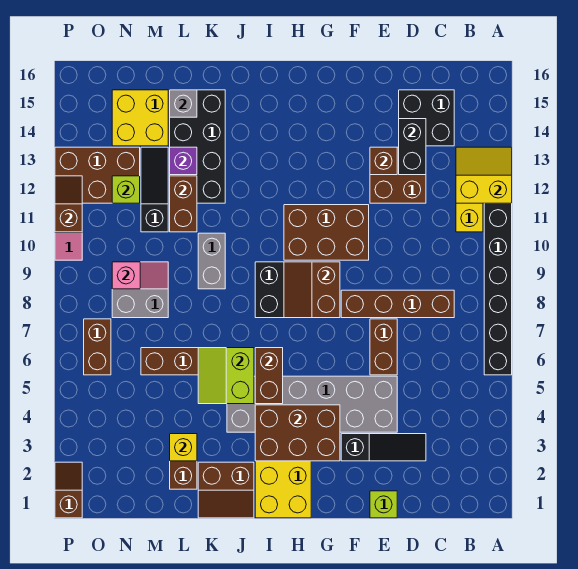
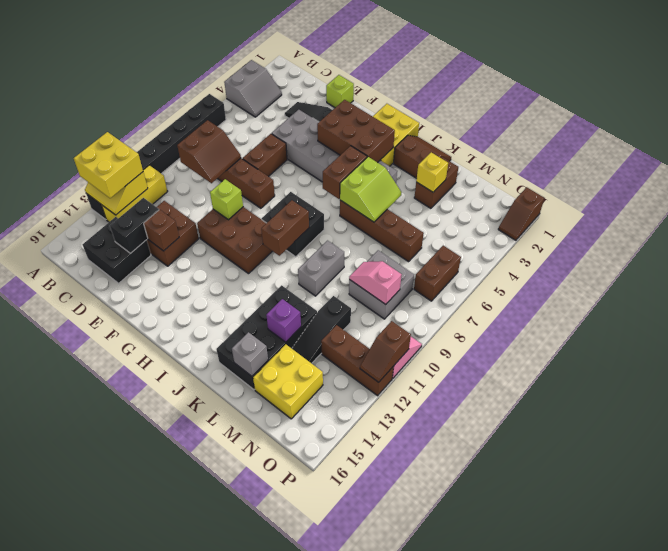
none -> grey 2x2 slope [224,60,282,117]
none -> yellow 2x2 brick [74,132,143,198]
brown 2x2 slope [284,262,340,318] -> brown 2x2 slope moved to [177,120,241,183]
brown 1x2 brick [170,176,197,232] -> brown 1x2 brick moved to [261,200,309,256]
brown 2x3 brick [55,147,140,203] -> brown 1x3 brick [321,325,393,396]
lime 1x1 brick [112,176,140,203] -> lime 1x1 brick moved to [210,179,243,220]

